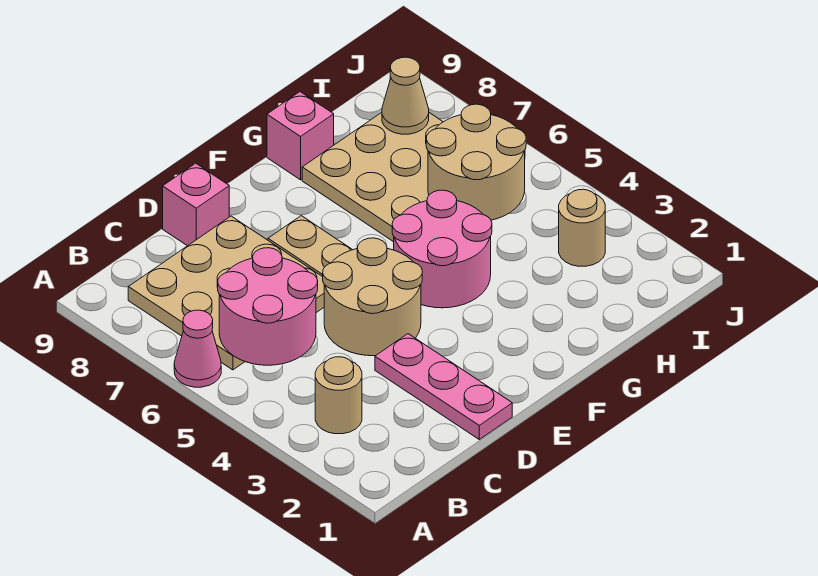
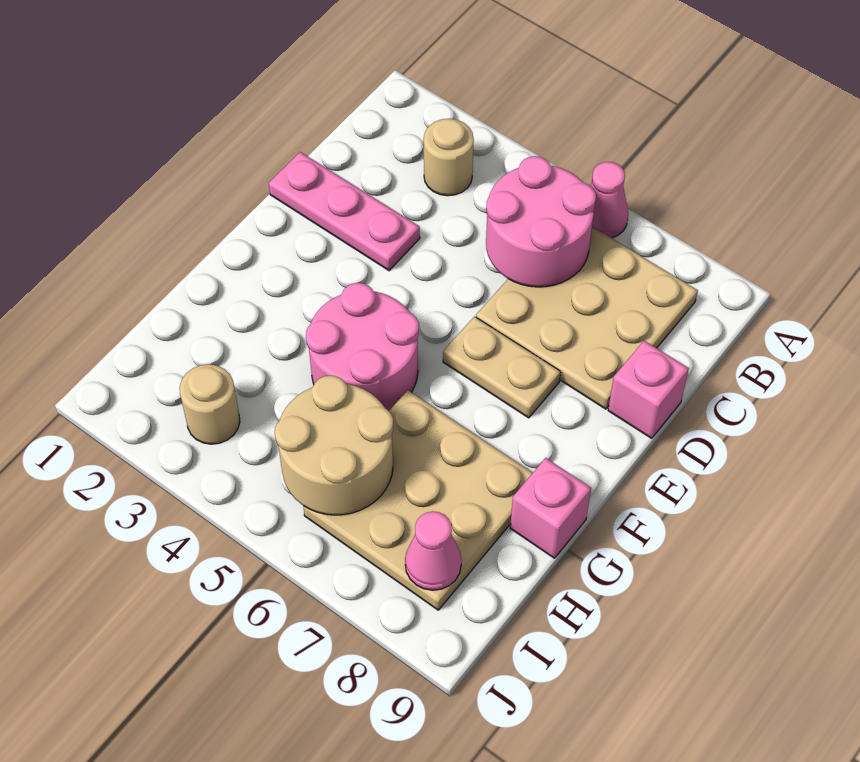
tan 2x2 round brick [323,238,422,356] -> none
tan 1x1 cone [382,57,429,134] -> pink 1x1 cone [405,511,461,590]

